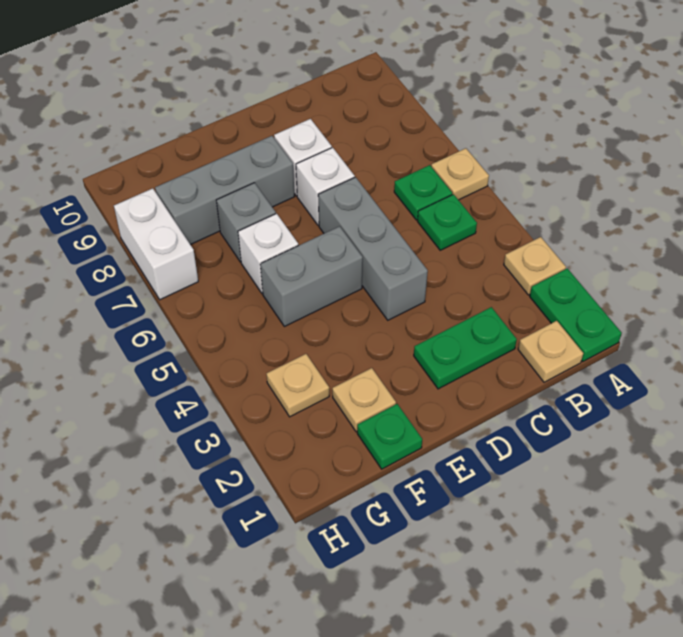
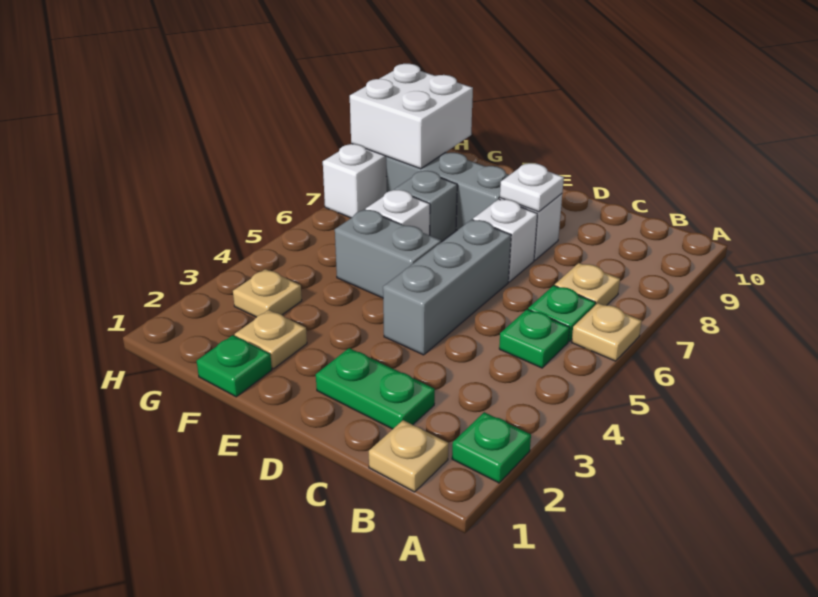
green 1x2 plate [530,268,622,362] -> green 1x1 plate [452,412,531,483]
tan 1x1 plate [504,237,566,295] -> tan 1x1 plate moved to [555,263,620,305]
none -> white 1x1 plate [500,163,564,212]
none -> white 2x2 brick [350,64,473,169]

